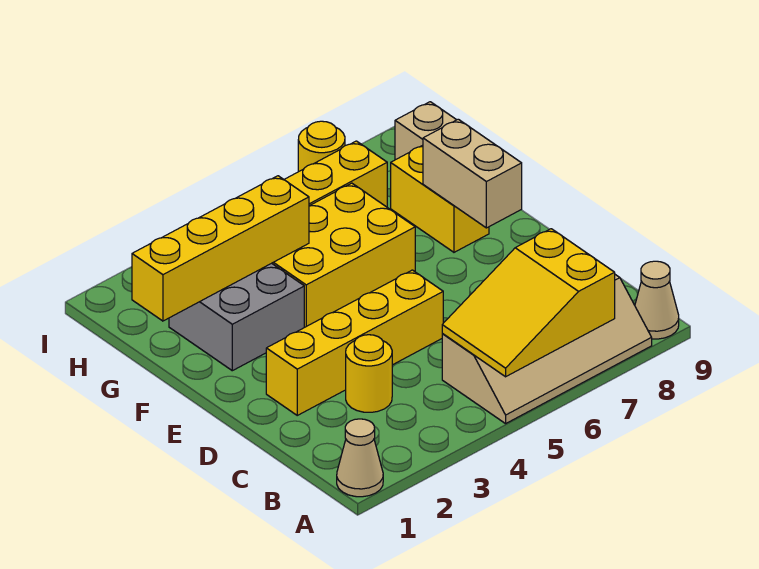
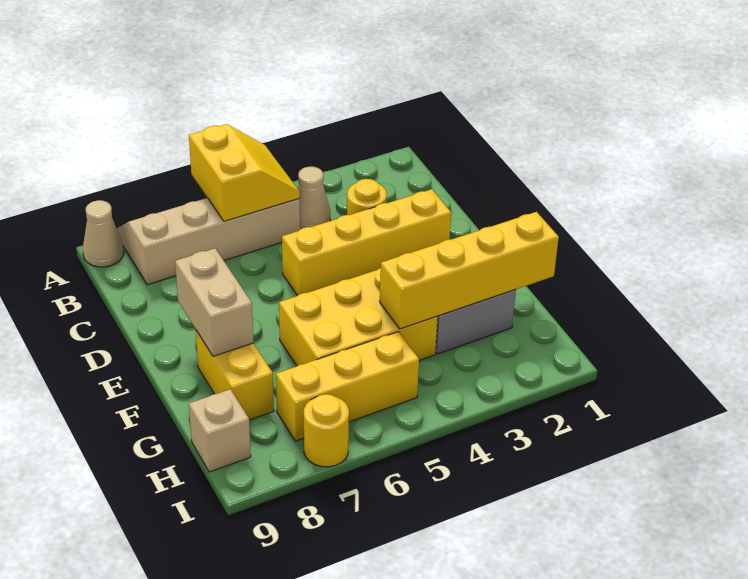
tan 1x1 cone [337,419,383,497] -> tan 1x1 cone moved to [298,167,330,229]
yellow 2x3 slope [442,229,615,377] -> yellow 2x2 slope [189,124,300,221]

